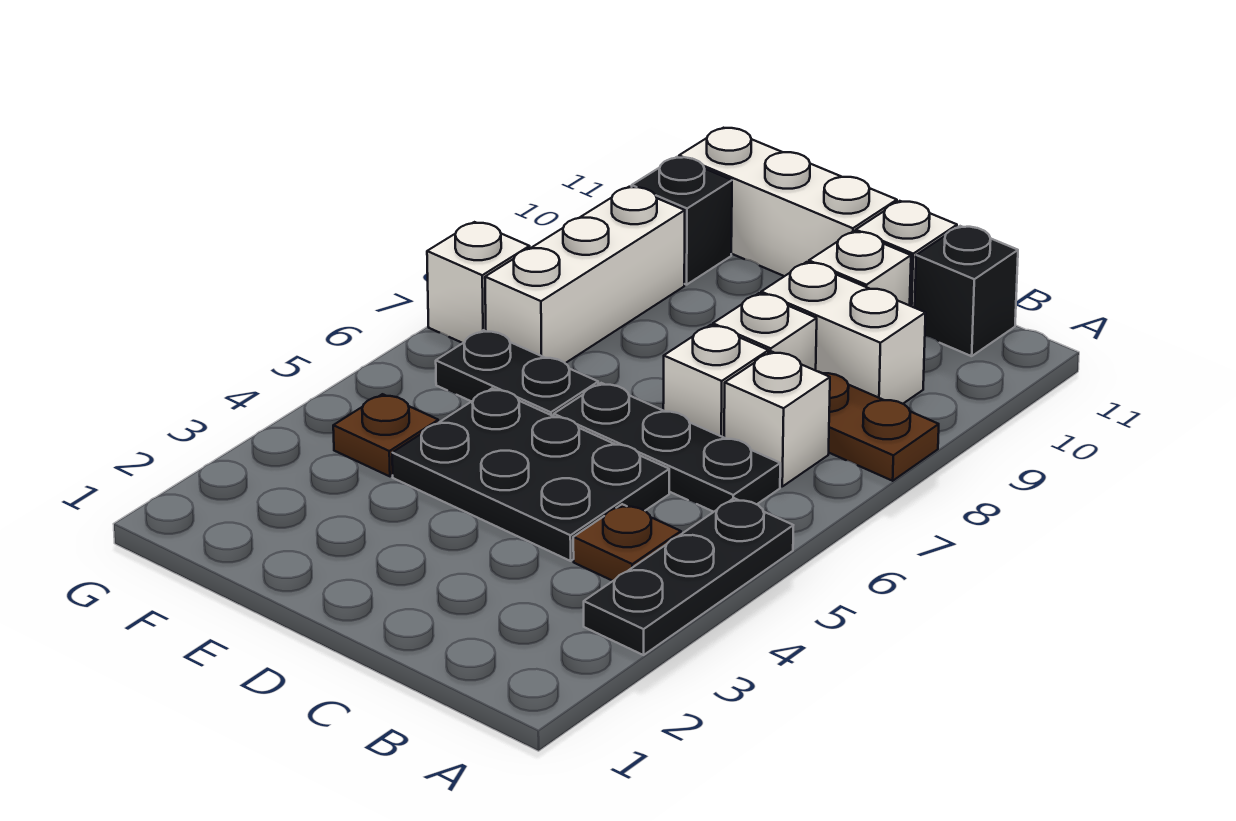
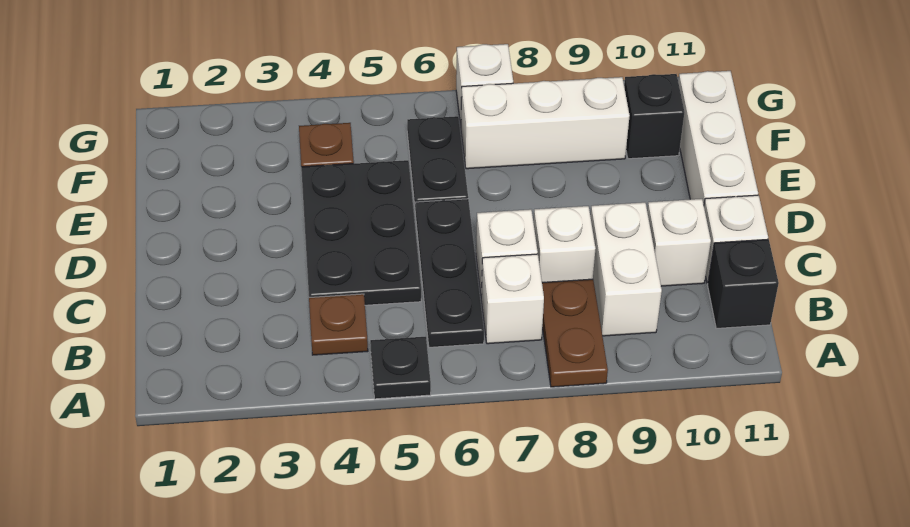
black 1x3 plate [584,498,793,655] -> black 1x1 plate [370,337,431,399]

